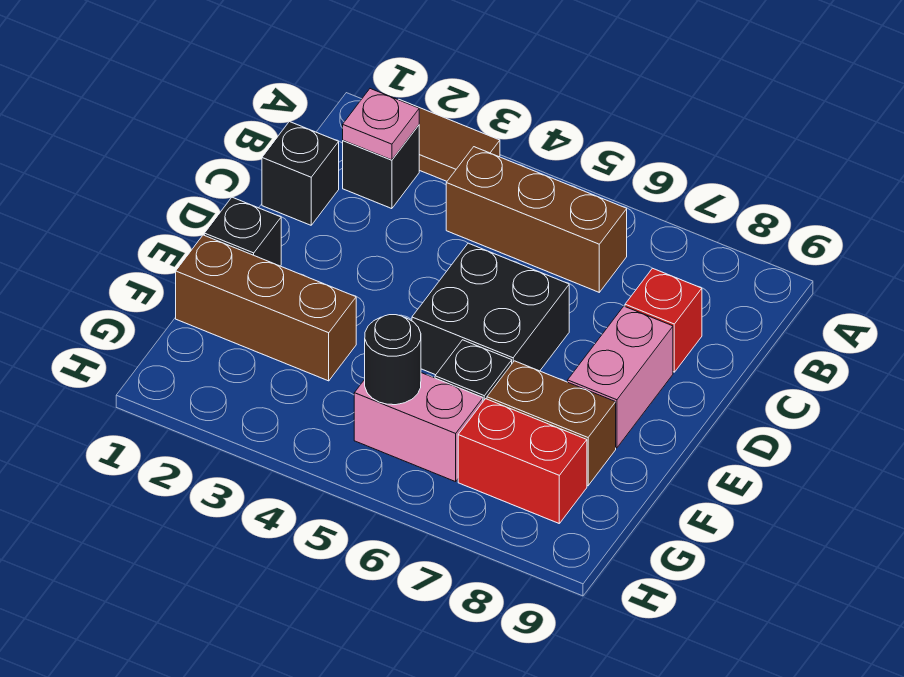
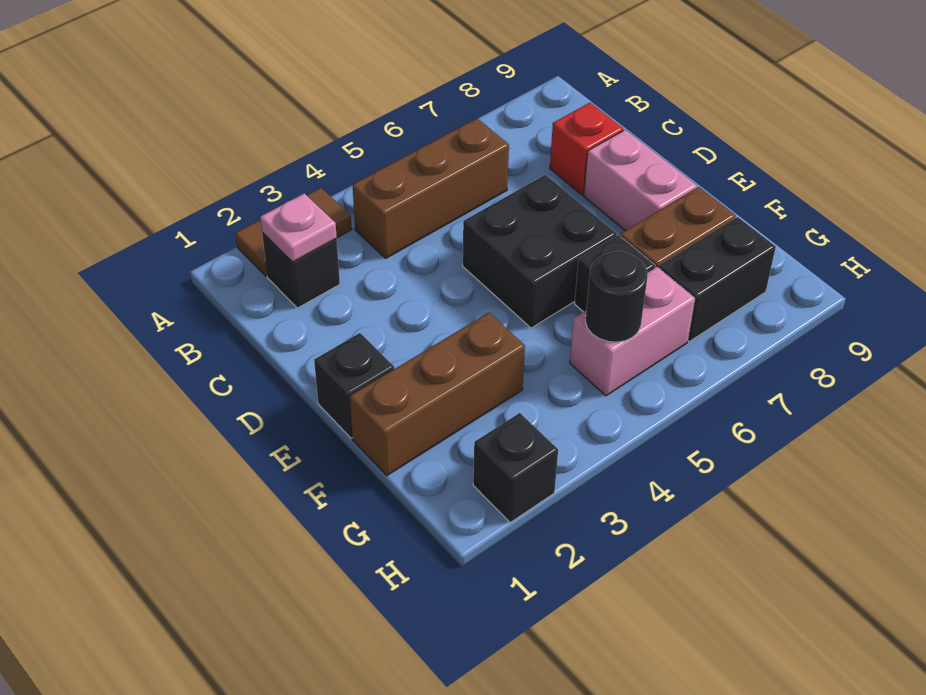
black 1x1 brick [262,122,339,225] -> black 1x1 brick moved to [473,413,558,522]
red 1x2 brick [458,399,587,523] -> black 1x2 brick [659,217,776,341]

